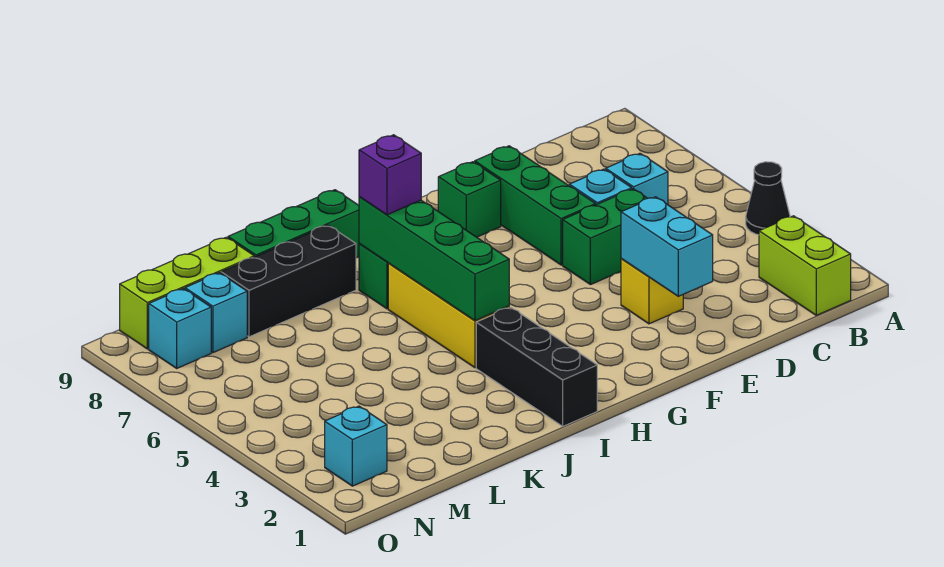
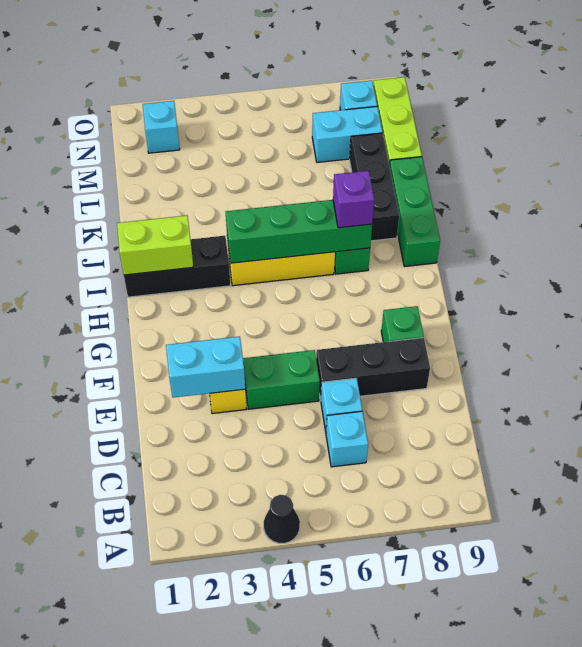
lime 1x2 brick [759,216,851,315] -> lime 1x2 brick moved to [117,216,193,275]
green 1x2 brick [563,189,647,285] -> green 1x2 brick turned to [243,350,320,409]
green 1x3 brick [475,146,596,265] -> black 1x3 brick [316,338,430,399]
cyan 1x1 brick [185,273,247,353] -> cyan 1x2 brick [312,106,383,162]

